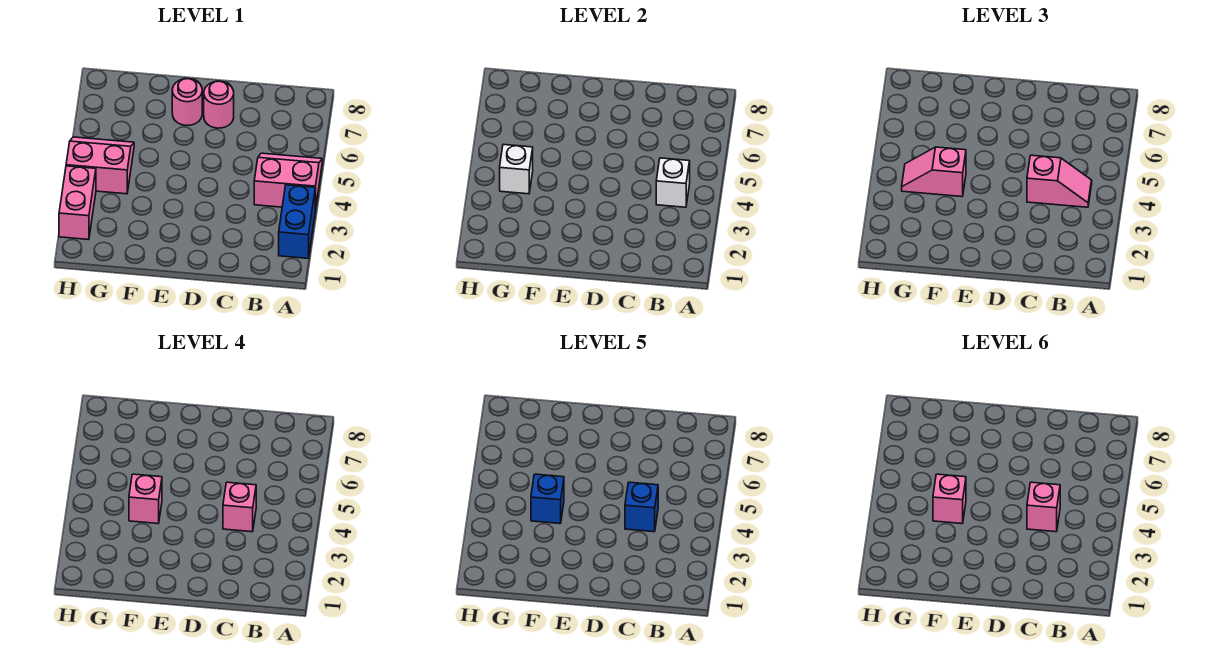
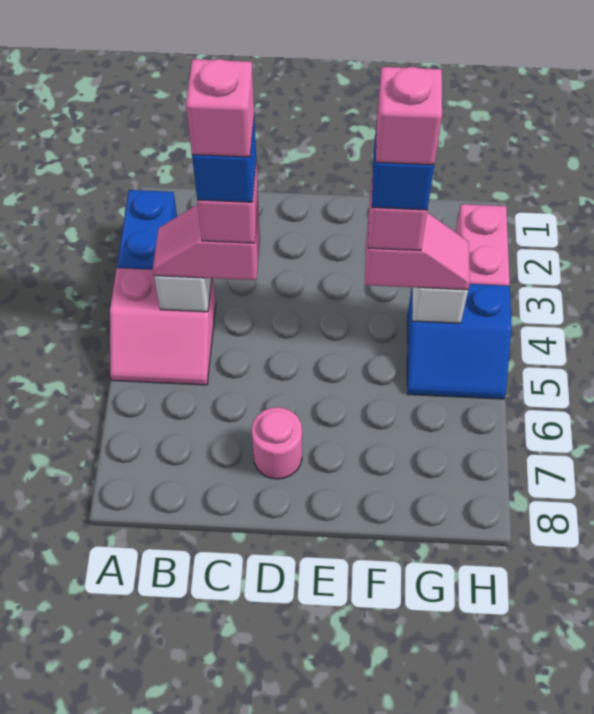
pink 1x1 round brick [172,79,202,125] -> none
pink 2x2 slope [66,137,134,194] -> blue 2x2 slope [407,284,512,399]

